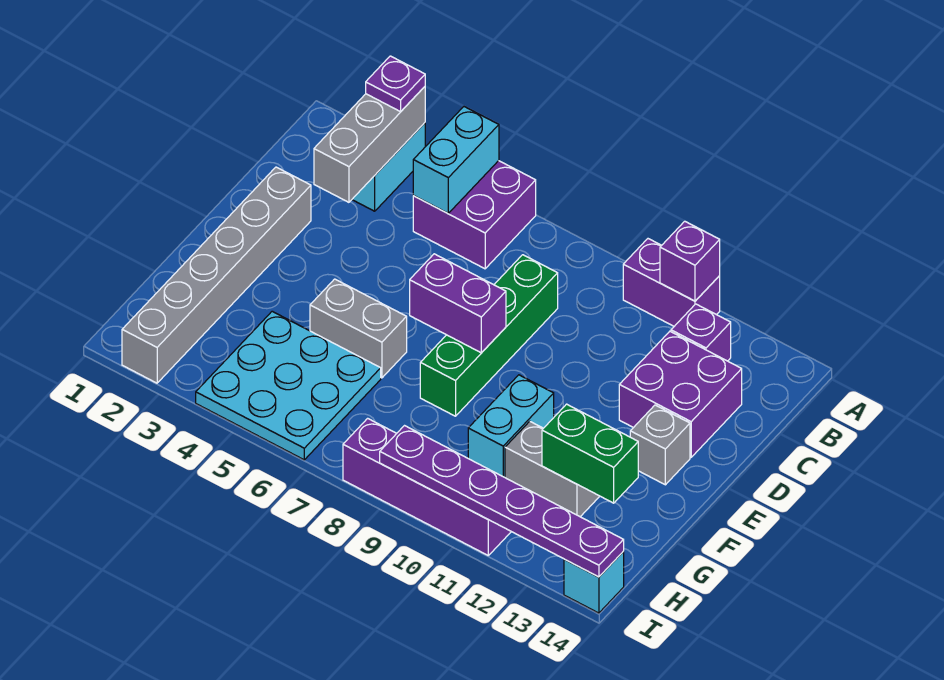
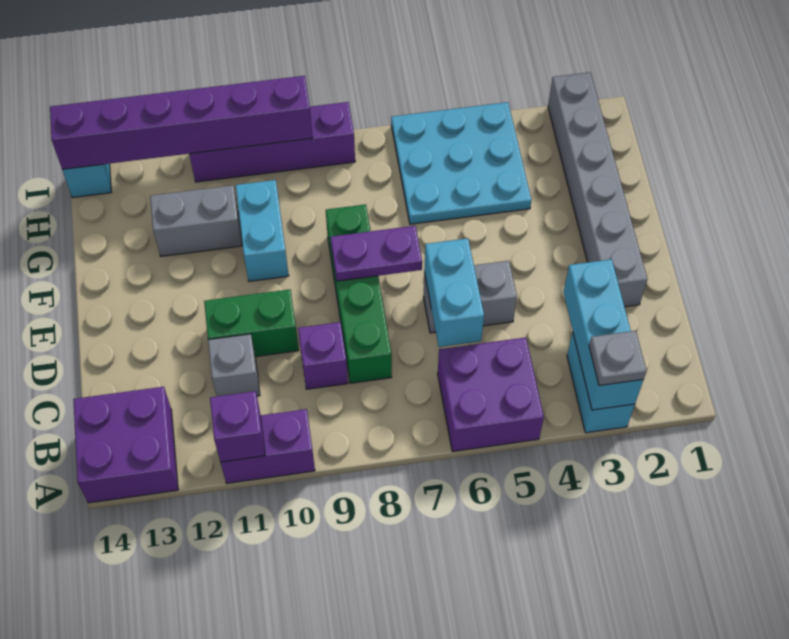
grey 1x3 brick [314,87,425,202] -> cyan 1x3 brick [563,259,643,410]
purple 1x1 plate [366,56,425,112] -> grey 1x1 plate [589,331,647,386]
cyan 1x2 brick [413,107,499,213] -> cyan 1x2 brick moved to [424,238,484,347]
purple 1x1 brick [671,304,731,361] -> purple 1x1 brick moved to [298,322,348,389]
purple 2x2 brick [619,331,742,457] -> purple 2x2 brick moved to [73,387,178,503]
purple 1x2 brick [410,254,506,353] -> purple 1x2 plate [331,226,422,281]
grey 1x1 brick [630,405,690,485] -> grey 1x1 brick moved to [208,334,260,396]
grey 1x2 brick [310,279,407,378] -> grey 1x2 brick moved to [423,261,517,333]
green 1x2 brick [542,404,638,503] -> green 1x2 brick moved to [204,290,299,357]
purple 1x6 plate [380,426,624,577] -> purple 1x6 brick [50,76,312,170]

